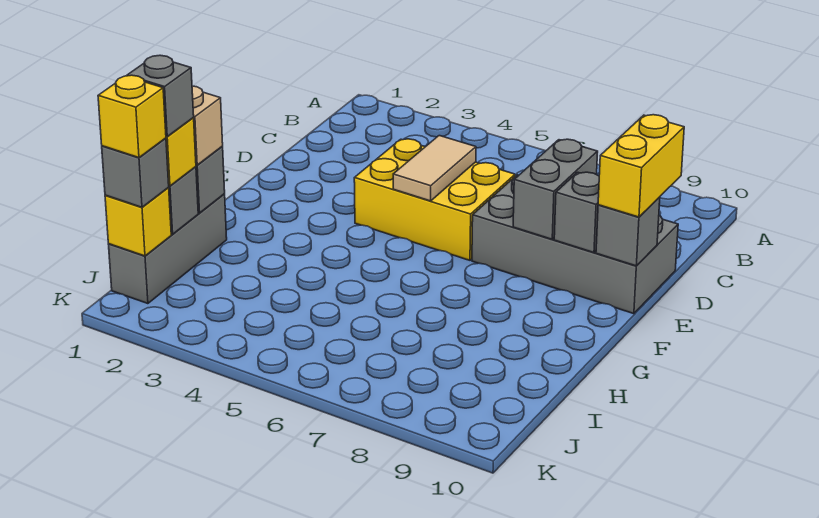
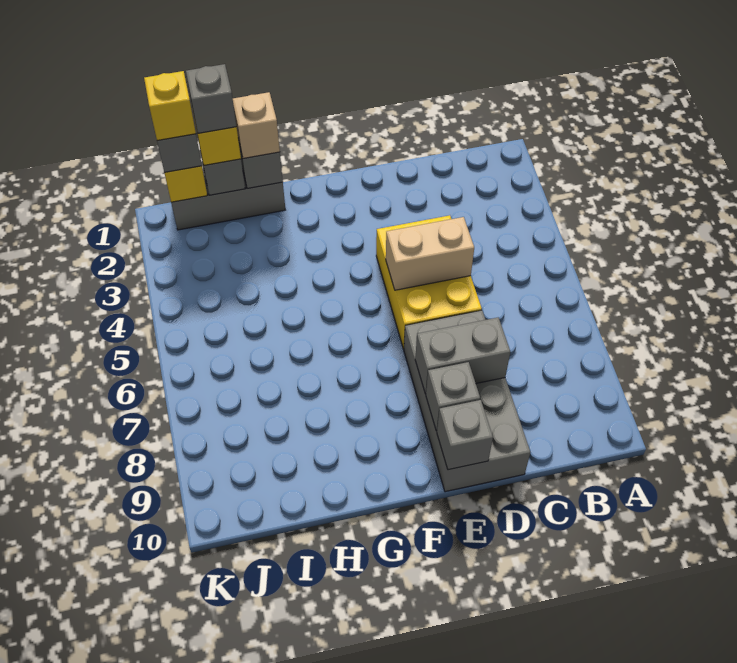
tan 1x2 tile [393,136,476,201] -> tan 1x2 brick [386,217,474,290]
yellow 1x2 brick [598,115,684,217] -> none

